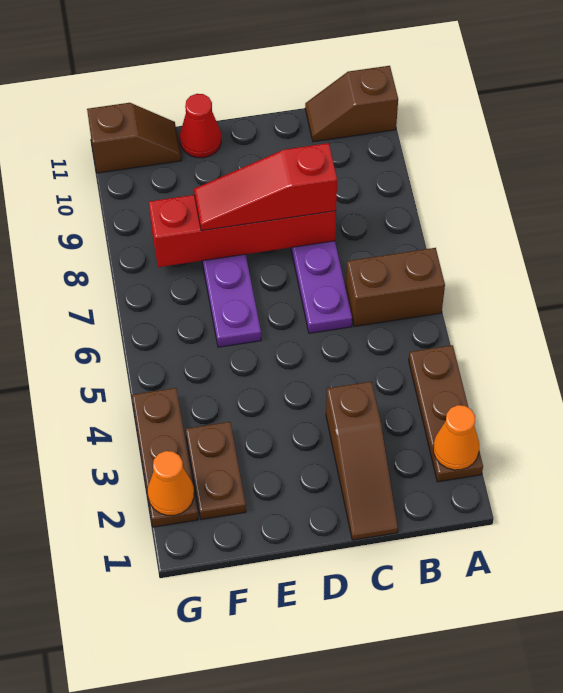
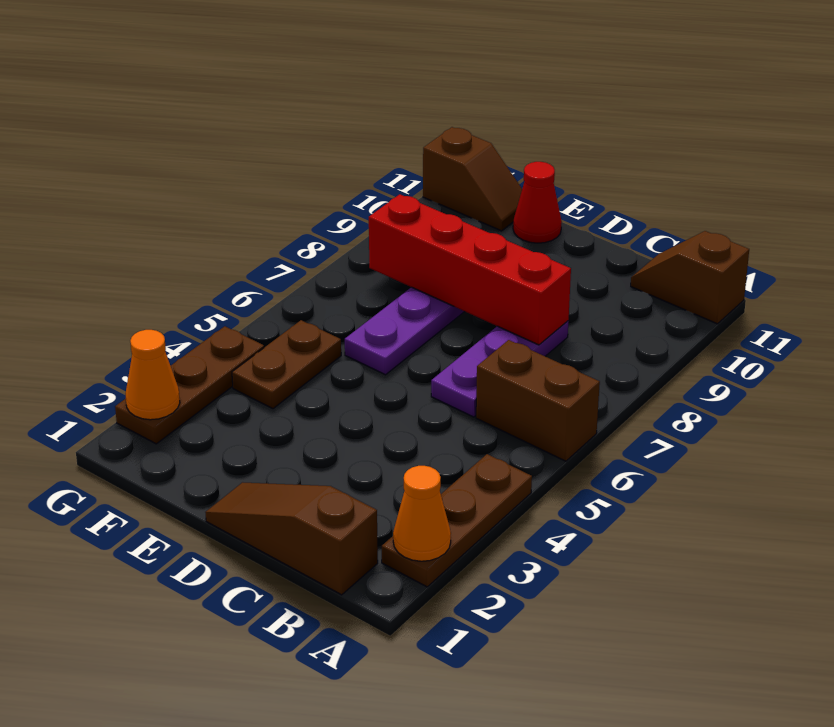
brown 1x3 slope [326,382,398,540] -> brown 1x3 slope turned to [205,482,378,595]
red 1x3 slope [194,143,337,231] -> none
brown 1x2 plate [186,422,246,520] -> brown 1x2 plate moved to [232,320,341,409]

